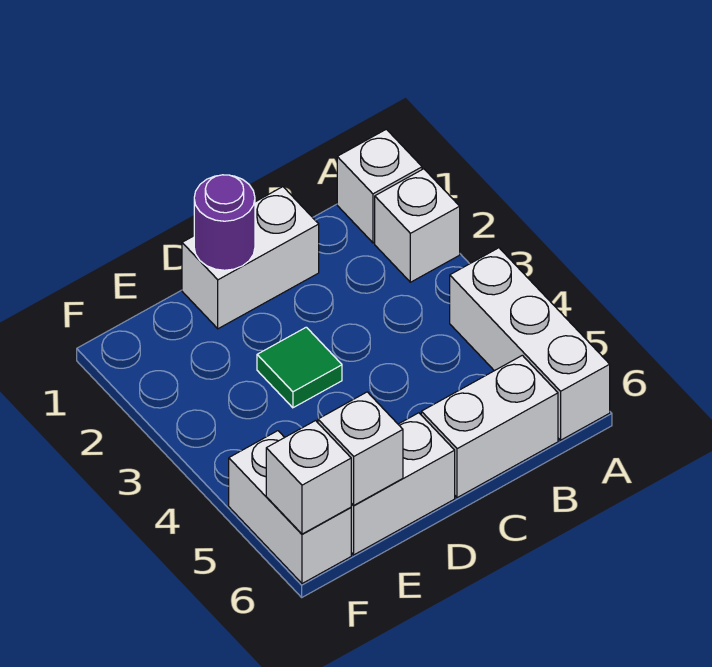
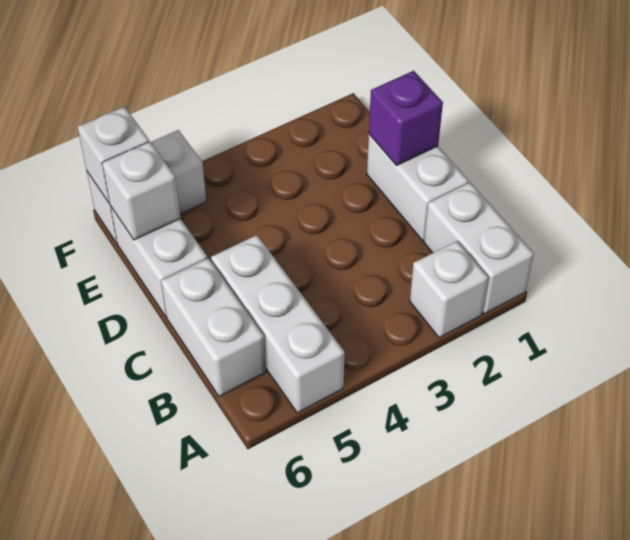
white 1x1 brick [337,129,422,243] -> white 1x2 brick [424,182,534,314]
white 1x3 brick [450,248,610,440] -> white 1x3 brick turned to [211,235,345,413]
purple 1x1 round brick [194,175,255,270] -> purple 1x1 brick [369,71,443,166]
green 1x1 tile [257,327,342,408] -> none

